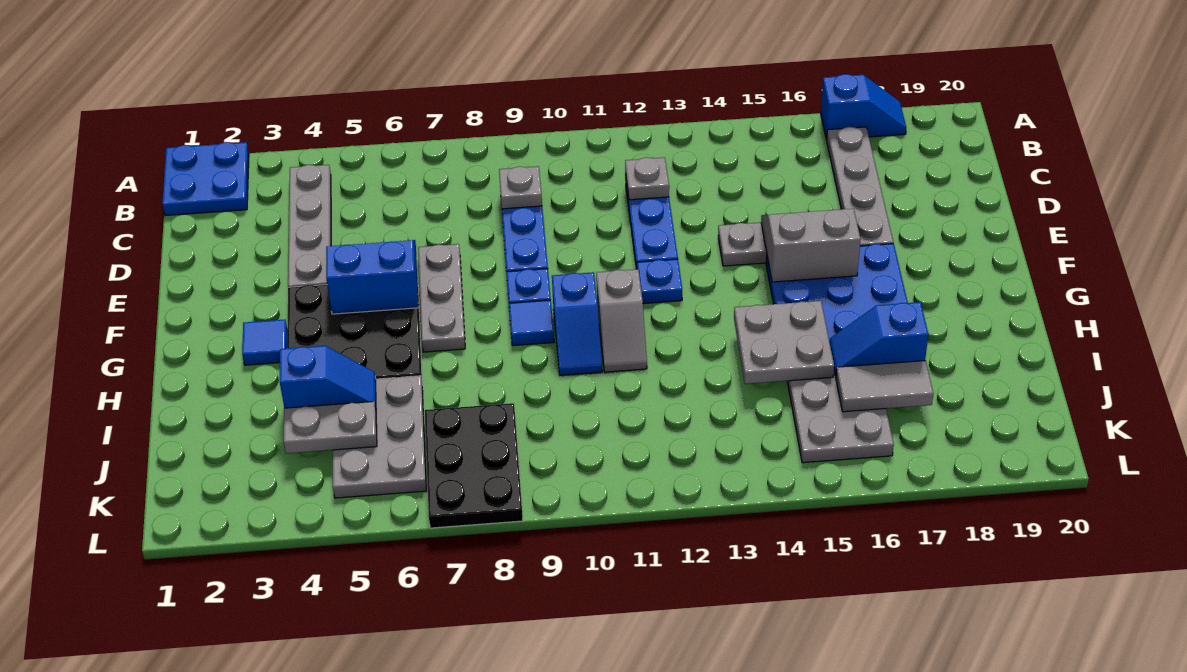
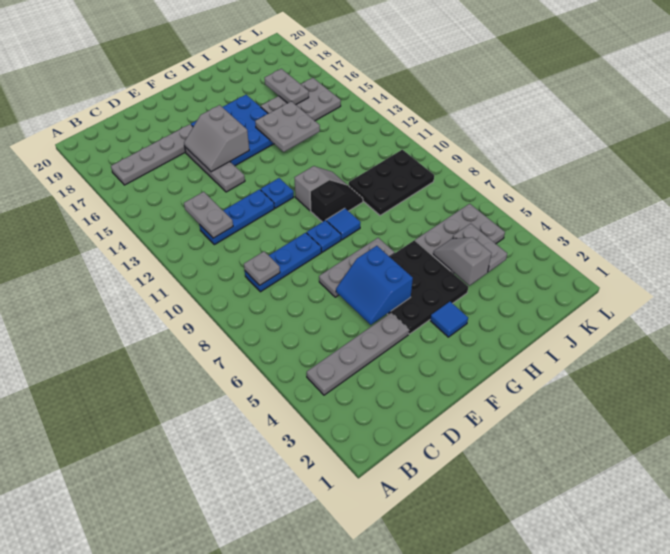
blue 2x2 plate [162,142,249,216] -> none
blue 1x2 slope [821,74,906,140] -> none
grey 1x1 plate [625,157,669,200] -> grey 1x2 plate [184,192,233,238]
blue 1x2 slope [552,272,602,375] -> black 1x2 slope [310,180,363,222]
blue 1x2 slope [280,346,376,408] -> grey 1x2 slope [433,237,492,286]
blue 1x2 slope [829,302,928,377] -> none
black 2x3 plate [425,403,523,528] -> black 2x3 plate moved to [349,150,434,216]
grey 1x2 tile [836,361,933,412] -> grey 1x2 plate [265,69,309,105]

